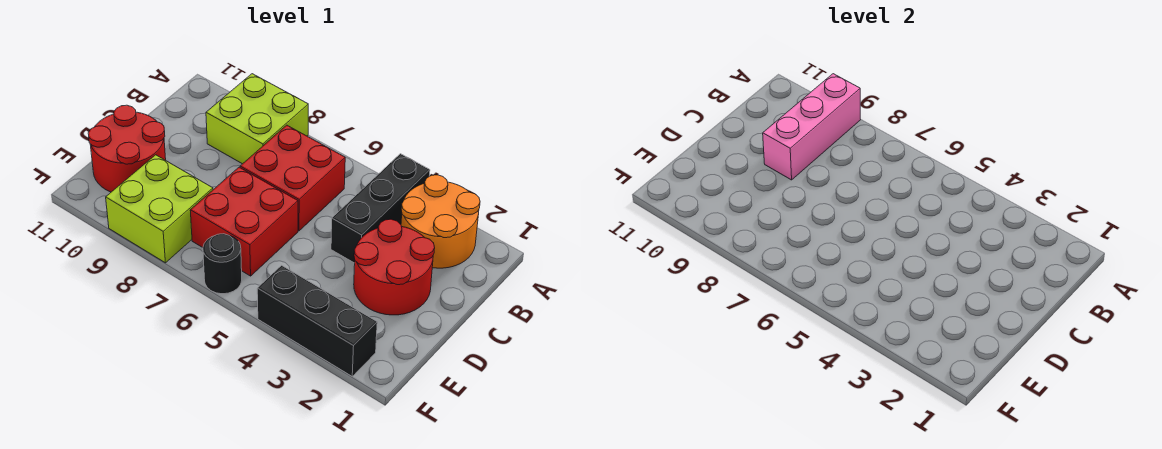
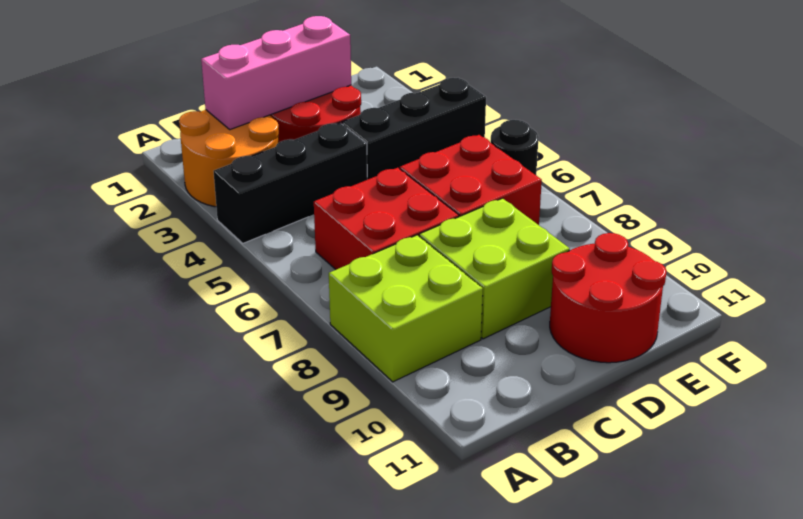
pink 1x3 brick [763,74,861,180] -> pink 1x3 brick moved to [201,16,351,130]
lime 2x2 brick [106,155,213,263] -> lime 2x2 brick moved to [419,198,570,339]
black 1x3 brick [257,265,377,376] -> black 1x3 brick turned to [342,78,486,180]

